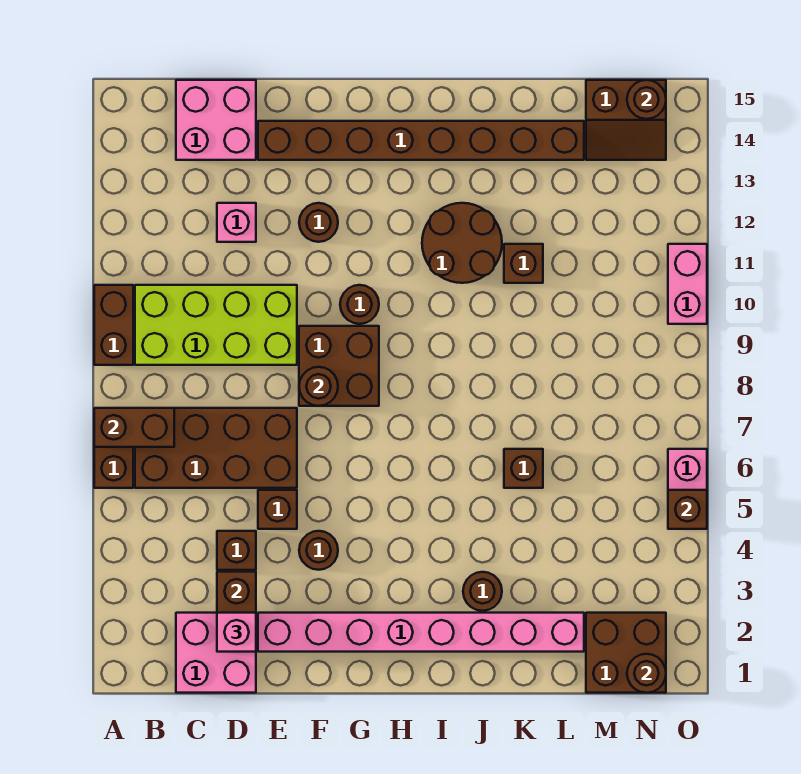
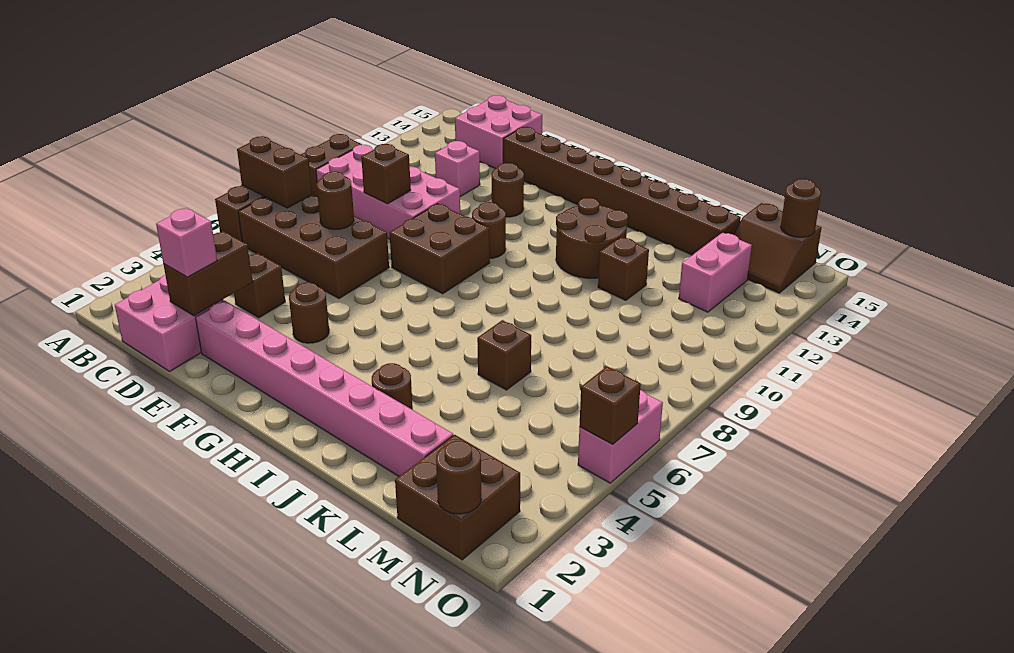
lime 2x4 brick [135,285,297,365] -> pink 2x4 brick [316,145,460,239]
brown 1x1 brick [258,490,297,529] -> brown 1x1 brick moved to [361,144,411,204]
brown 1x1 round brick [299,367,338,406] -> brown 1x1 round brick moved to [317,171,354,230]
pink 1x2 brick [668,244,707,324] -> pink 1x2 brick moved to [679,233,752,312]

